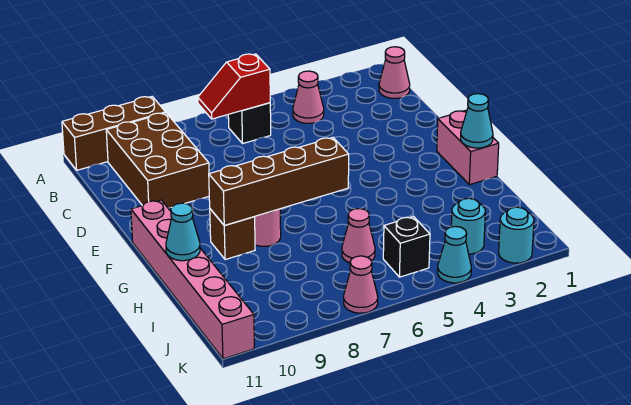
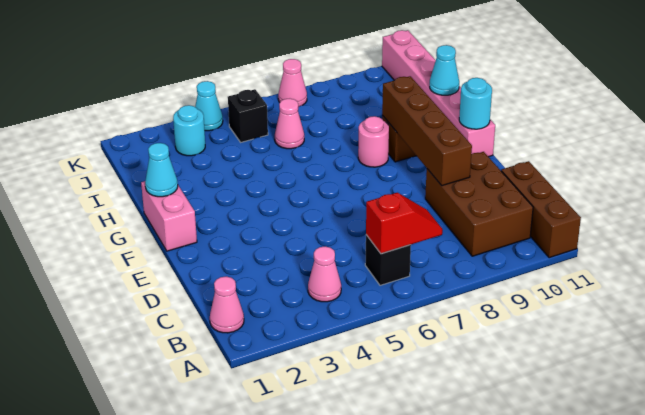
brown 1x3 brick [62,97,166,170] -> brown 1x3 brick turned to [501,161,581,258]
brown 1x4 brick [209,138,349,226] -> brown 1x4 brick turned to [382,76,472,186]
cyan 1x1 round brick [499,207,534,263] -> cyan 1x1 round brick moved to [459,78,492,129]

